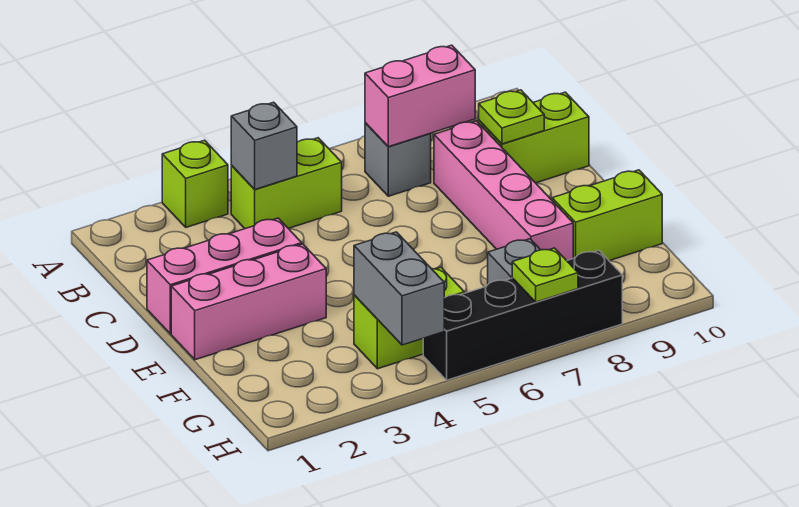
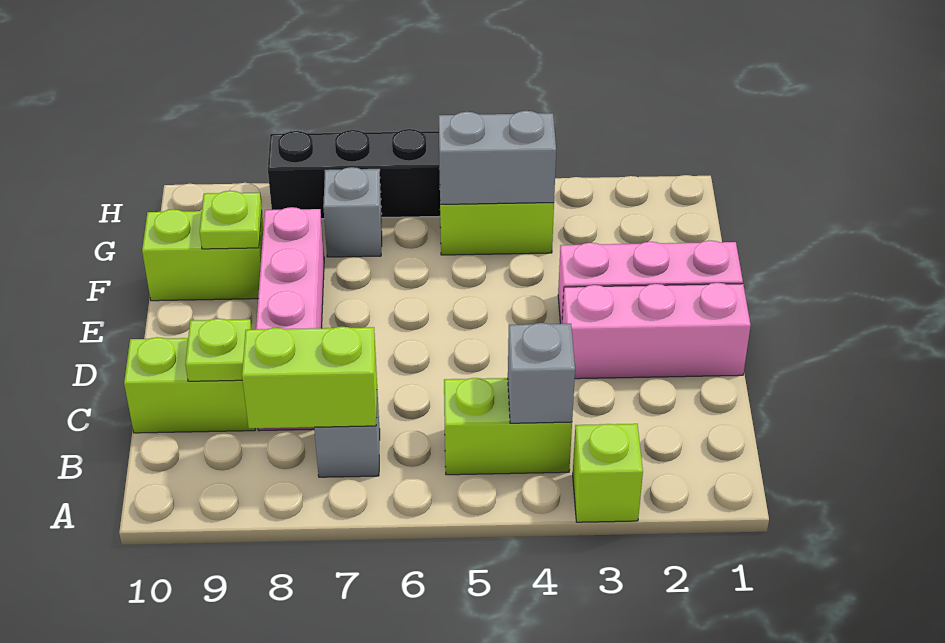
pink 1x2 brick [365,45,475,147] -> lime 1x2 brick [242,327,377,428]
grey 1x2 brick [354,232,444,345] -> grey 1x2 brick turned to [439,111,556,204]
lime 1x1 plate [512,248,578,302] -> lime 1x1 plate moved to [200,191,262,249]

